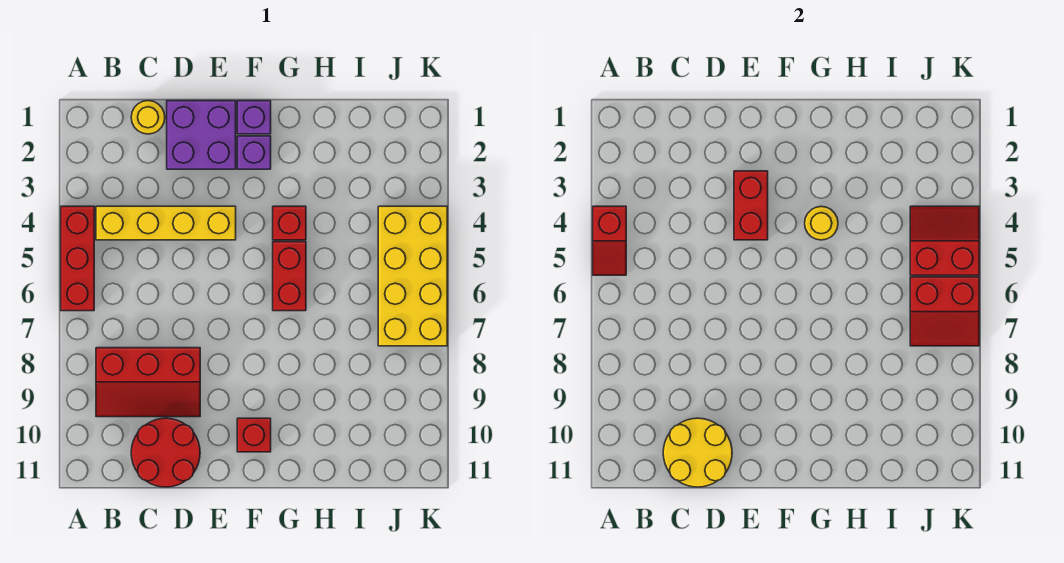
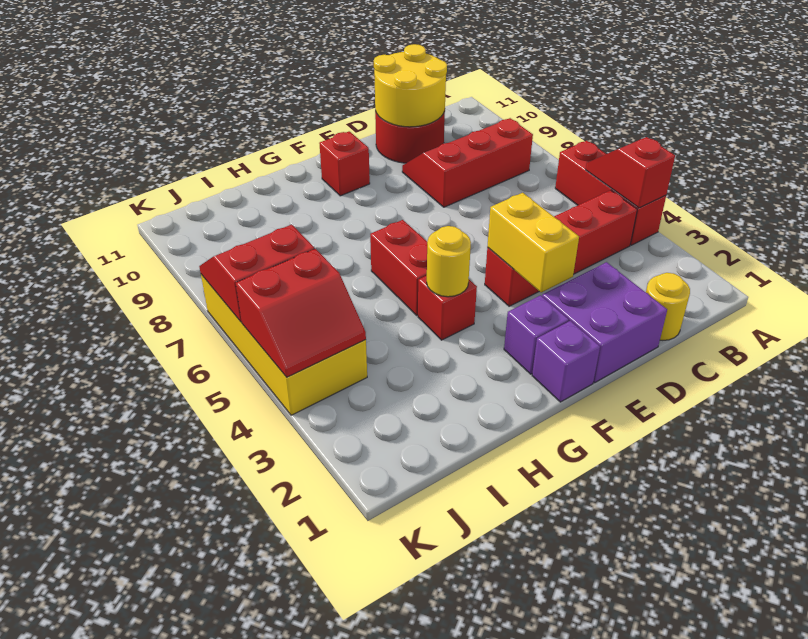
yellow 1x4 brick [96,206,236,240] -> red 1x4 brick [485,190,637,306]
red 1x2 brick [734,171,768,240] -> yellow 1x2 brick [487,193,579,293]

